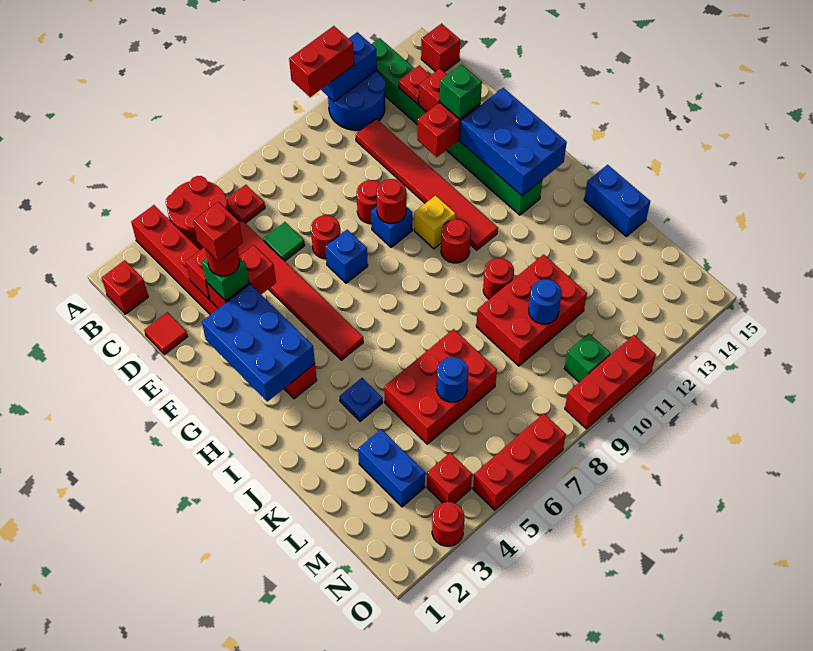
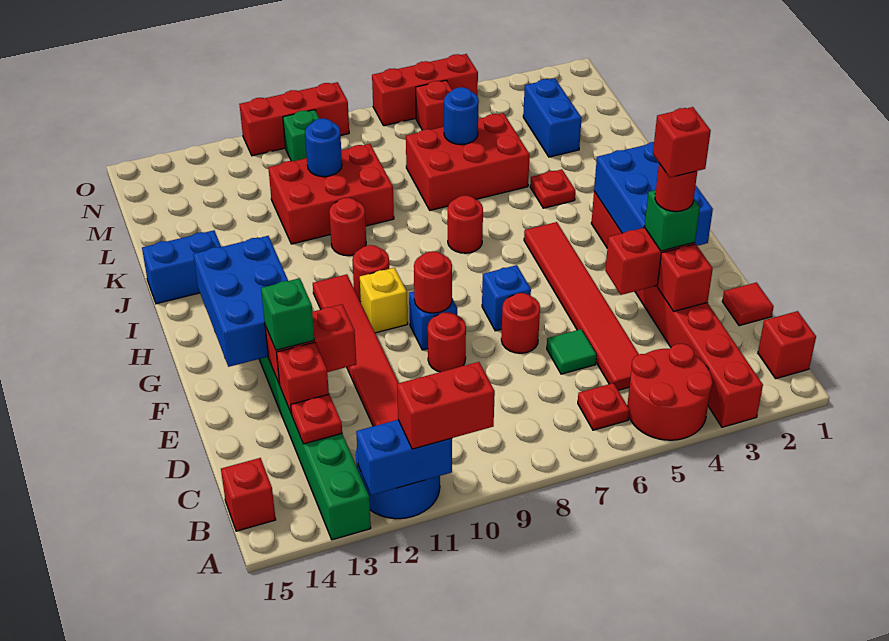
blue 1x1 plate [340,378,383,421] -> red 1x1 plate [530,169,575,208]
blue 1x2 brick [584,165,650,236] -> blue 1x2 brick turned to [142,230,221,304]
red 1x1 brick [427,453,472,503] -> red 1x1 brick moved to [416,80,452,130]
red 1x1 round brick [432,502,464,546] -> red 1x1 round brick moved to [448,195,483,253]

